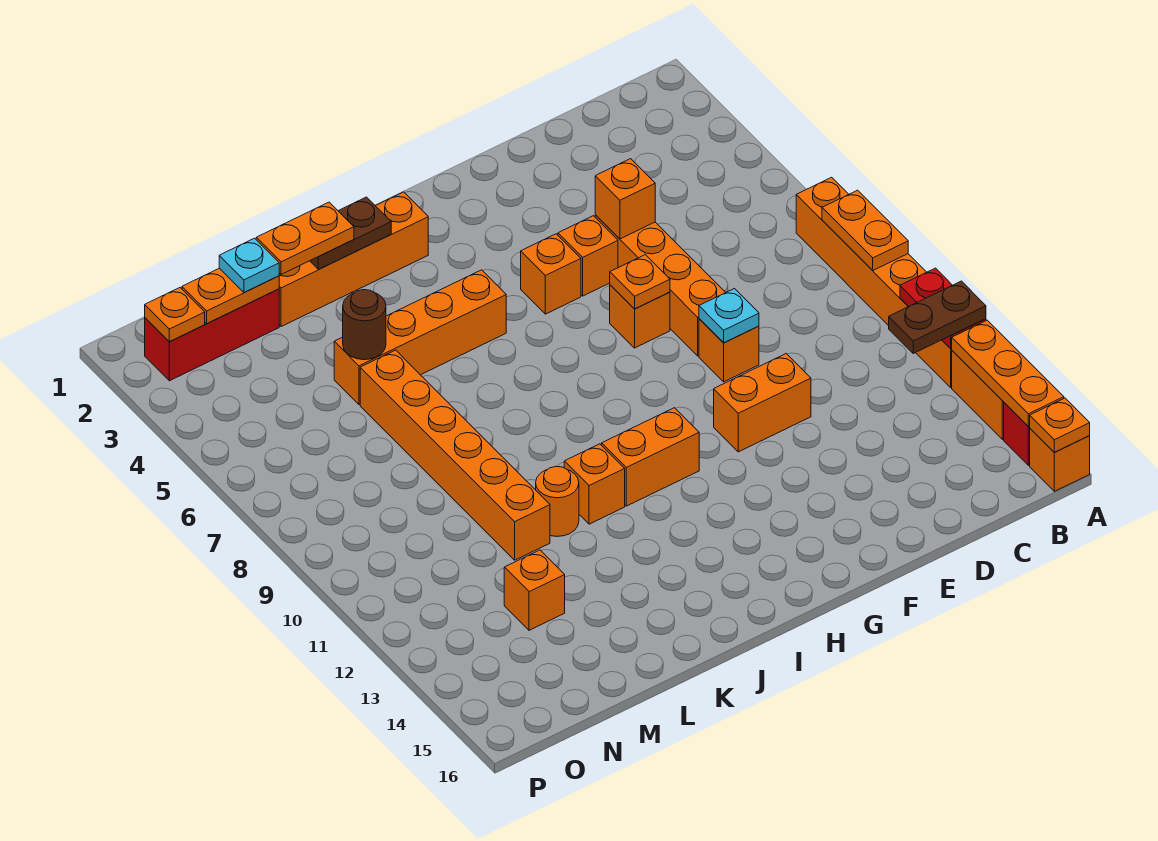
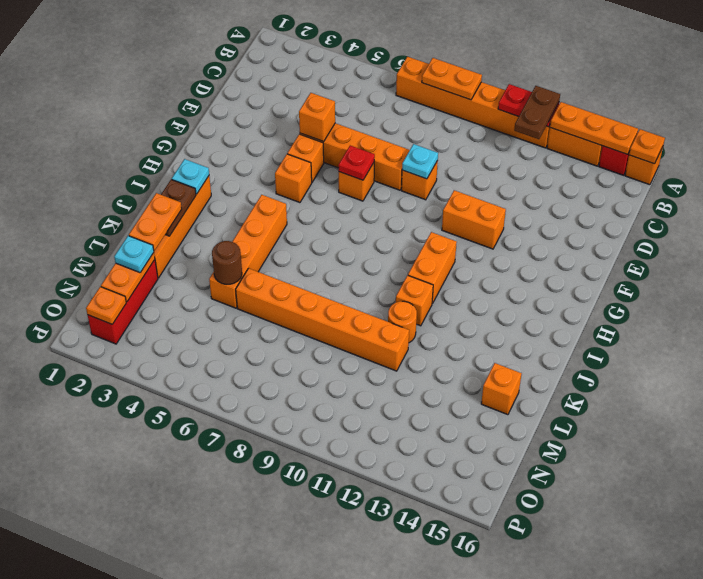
orange 1x2 brick [714,354,811,452] -> orange 1x2 brick turned to [442,190,506,249]
orange 1x1 plate [610,255,670,309] -> red 1x1 plate [338,146,375,180]
none -> cyan 1x1 plate [172,159,209,194]
orange 1x1 brick [504,550,565,630] -> orange 1x1 brick moved to [481,363,522,415]

